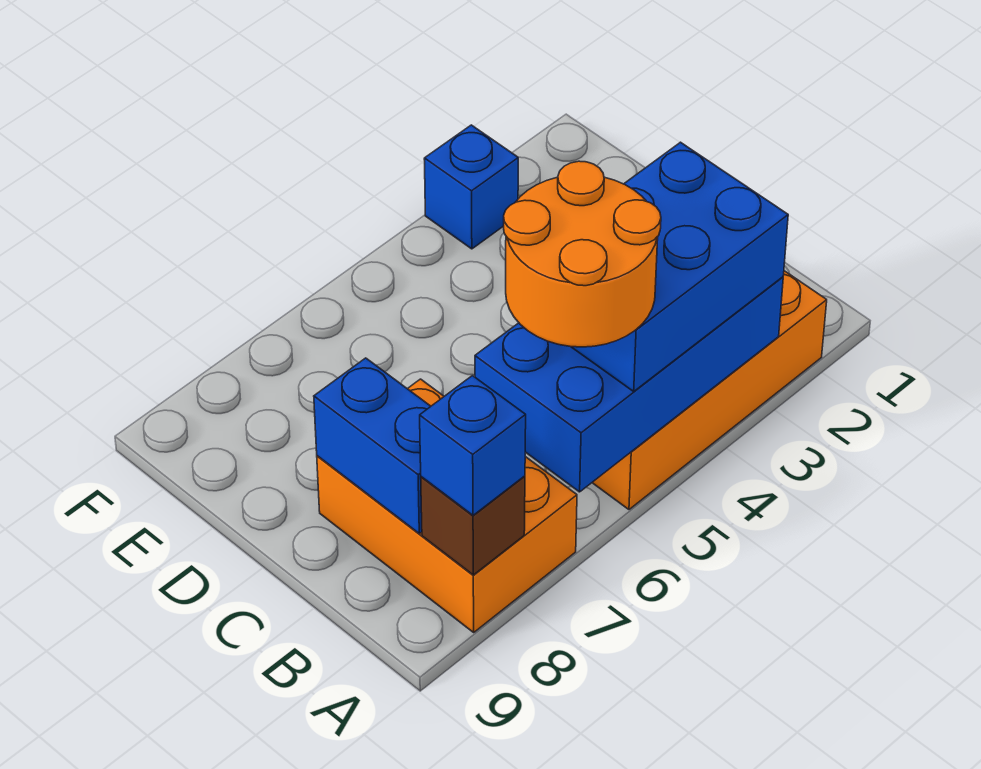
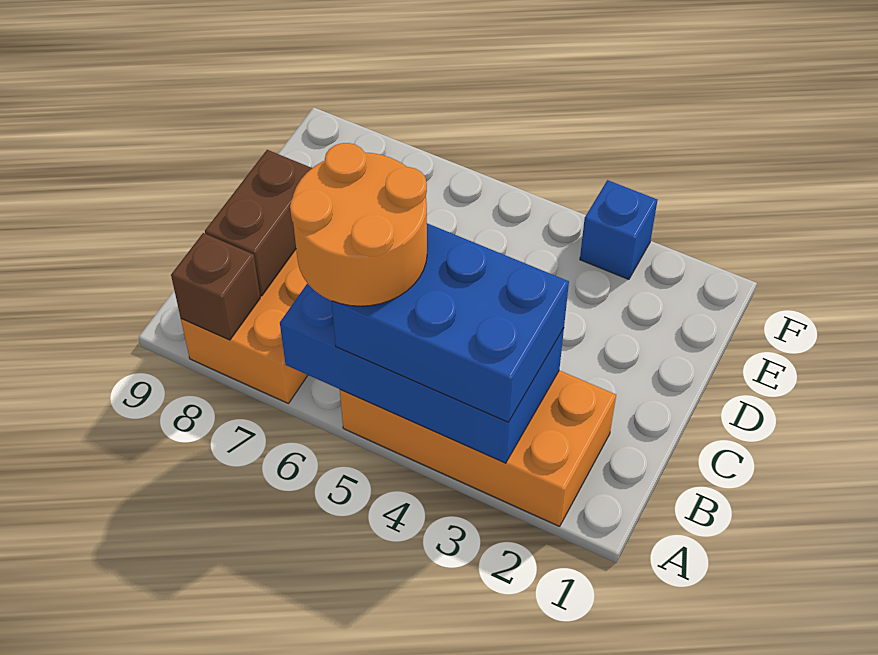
blue 1x1 brick [420,376,526,515] -> none
blue 1x2 brick [314,358,431,534] -> brown 1x2 brick [205,150,312,296]

